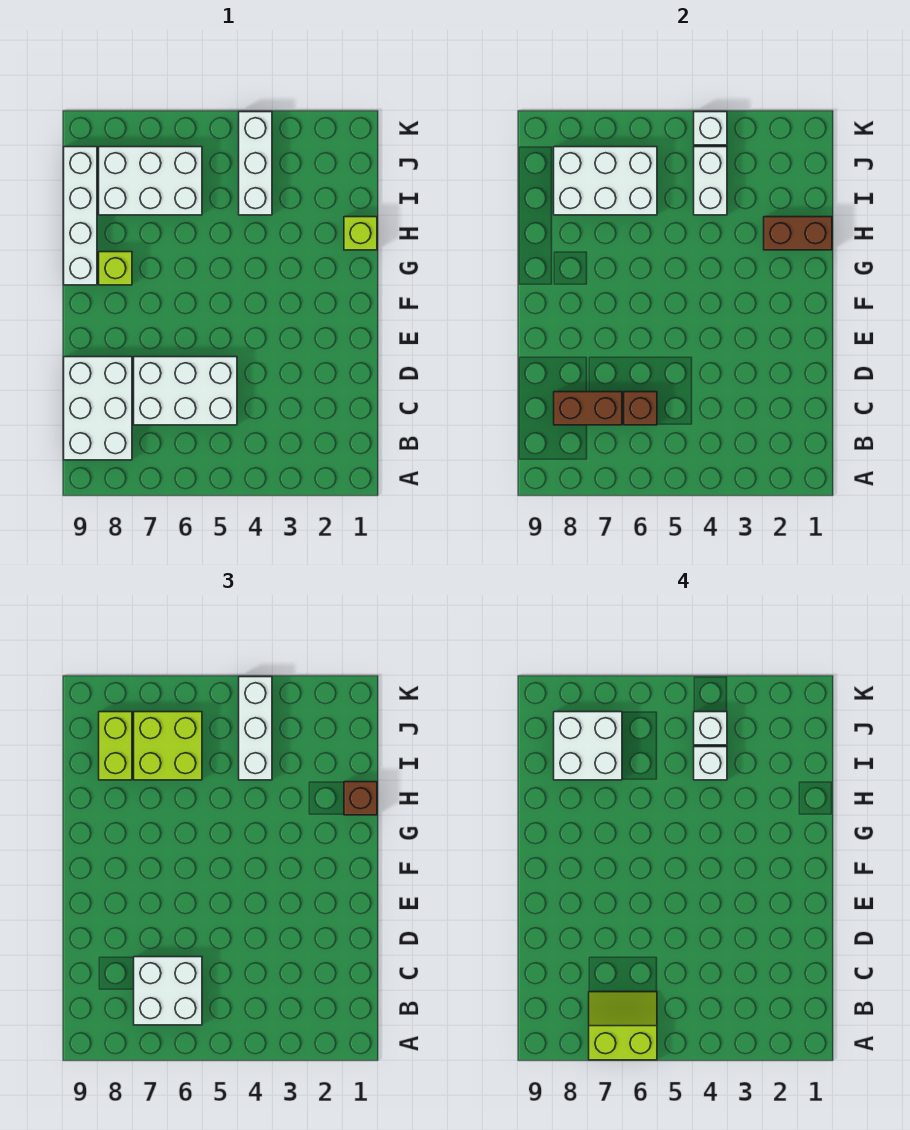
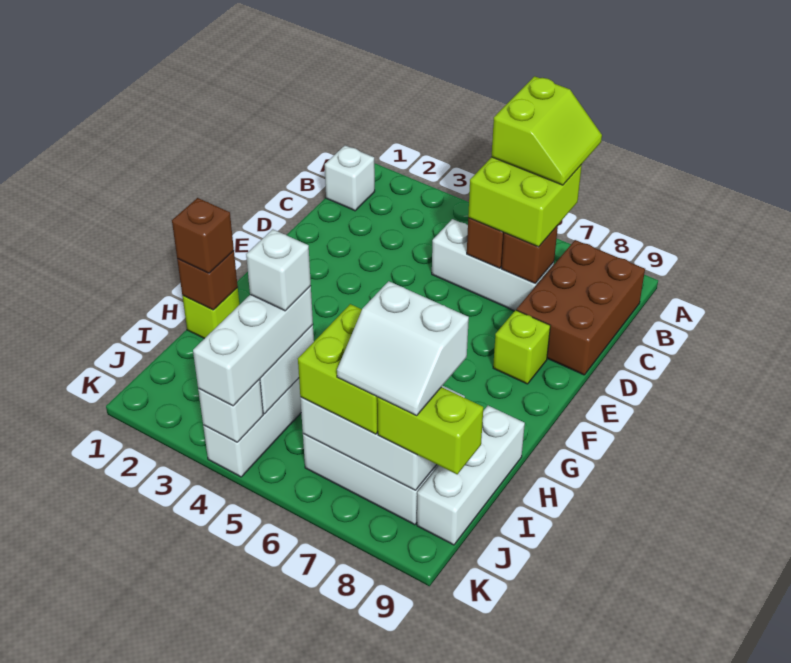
lime 2x2 slope [589,992,657,1060] -> lime 2x2 slope turned to [492,76,602,185]
white 2x2 brick [134,957,202,1025] -> lime 2x2 brick [468,157,582,247]
white 2x3 brick [64,357,132,460] -> brown 2x3 brick [517,240,645,375]
white 2x3 brick [134,357,237,425] -> white 1x3 brick [432,219,554,311]
brown 1x2 brick [554,392,622,425] -> brown 1x1 brick [502,225,558,283]
lime 1x1 brick [99,252,132,285] -> lime 1x1 brick moved to [493,310,550,384]
white 1x4 brick [64,147,97,285] -> white 1x3 brick [417,406,525,545]
brown 1x2 brick [764,217,832,250] -> brown 1x1 brick [177,251,238,310]
white 2x2 brick [554,712,622,780] -> white 2x2 slope [337,281,469,415]
lime 1x2 brick [99,712,132,780] -> lime 1x2 brick turned to [377,387,483,474]
white 1x1 brick [694,712,727,745] -> white 1x1 brick moved to [325,146,375,211]

